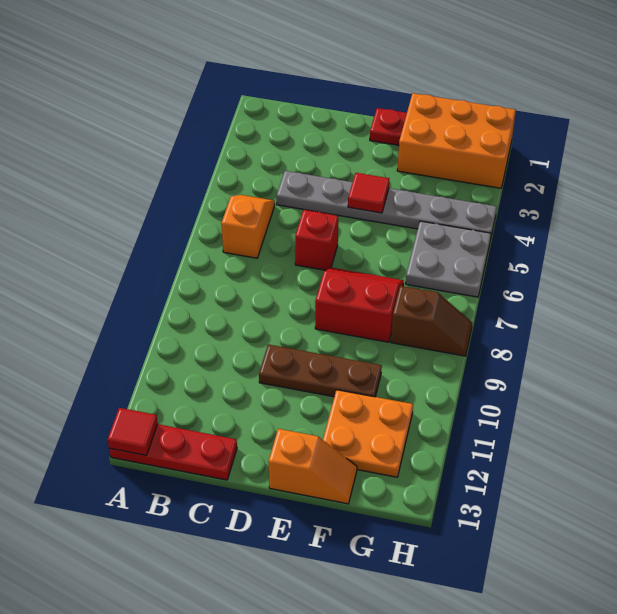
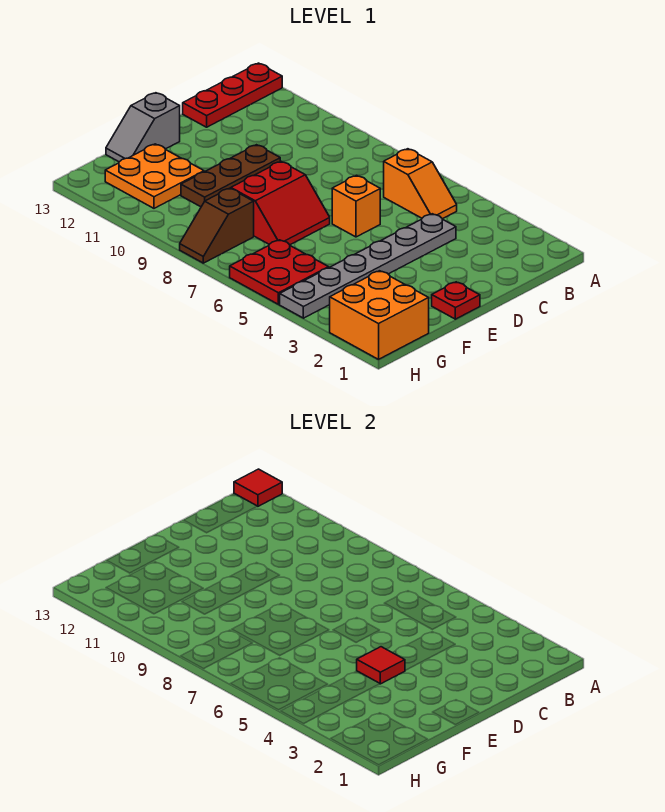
red 1x1 brick [295,210,338,270] -> orange 1x1 brick [332,175,380,237]
orange 1x2 slope [269,429,357,504] -> grey 1x2 slope [106,93,180,162]
orange 2x3 brick [397,93,516,188] -> orange 2x2 brick [330,271,429,359]
grey 2x2 plate [406,221,491,297] -> red 2x2 plate [230,240,329,304]

